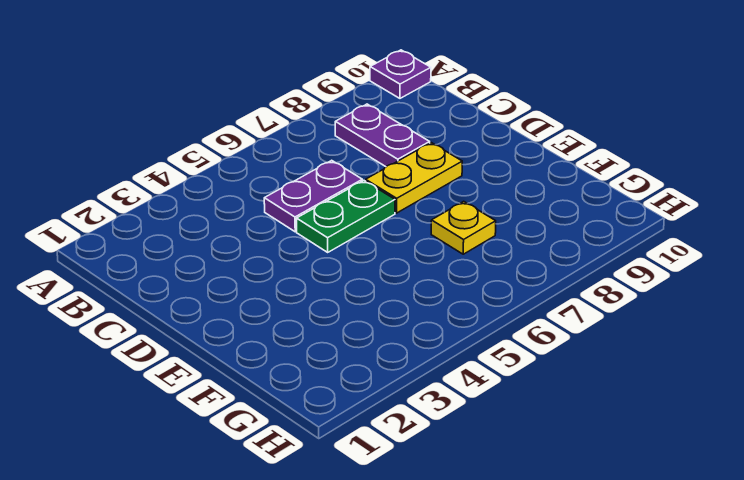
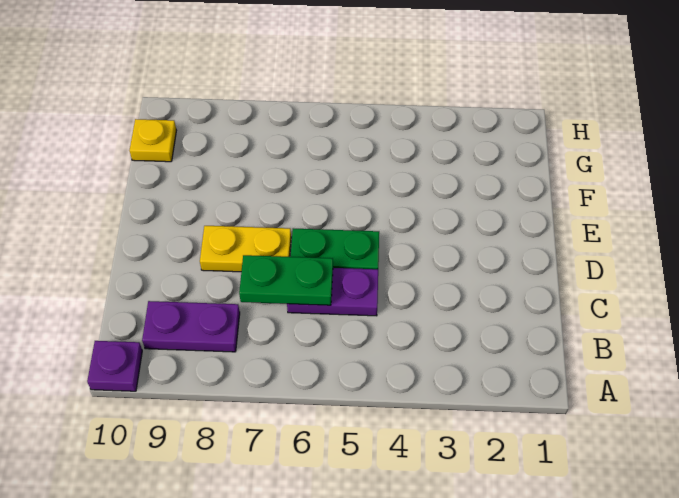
purple 1x2 plate [335,104,430,167] -> purple 1x2 plate turned to [142,301,240,352]
none -> green 1x2 plate [239,255,333,305]
yellow 1x1 plate [431,201,496,254] -> yellow 1x1 plate moved to [129,119,176,162]

